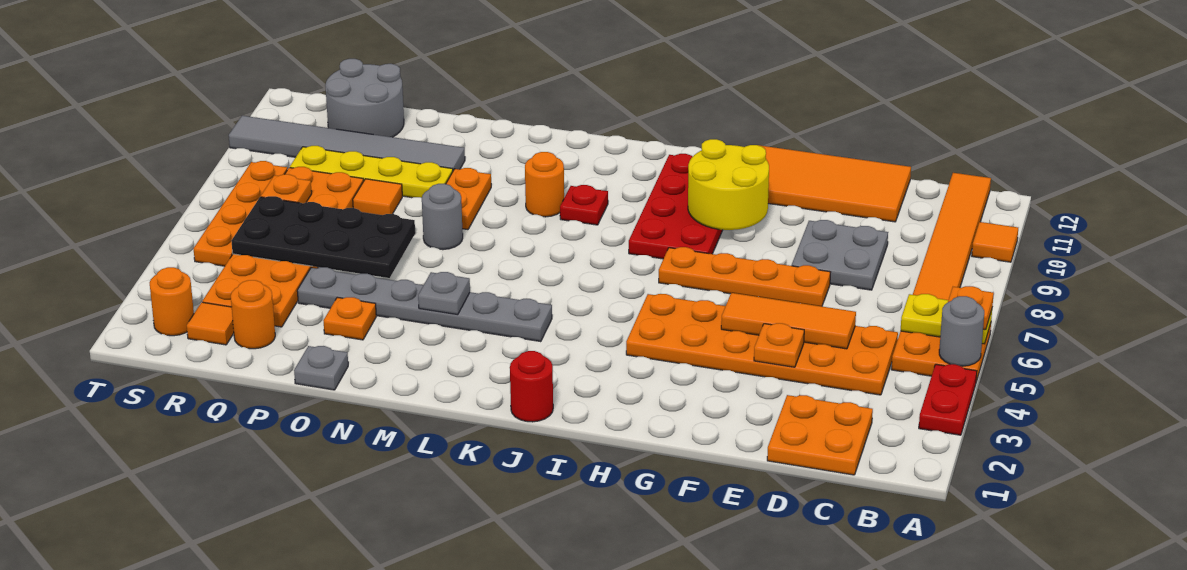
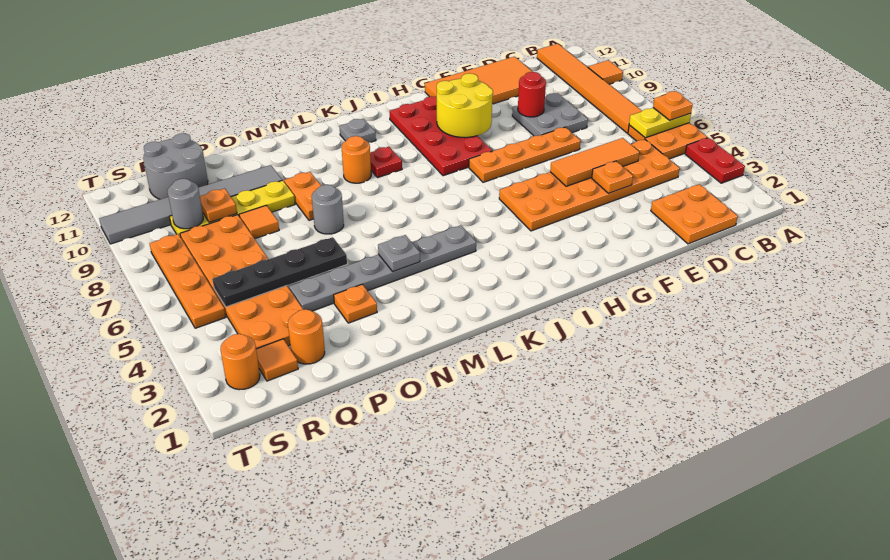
grey 1x1 round brick [939,296,984,366] -> grey 1x1 round brick moved to [168,179,203,229]
red 1x1 round brick [510,351,553,422] -> red 1x1 round brick moved to [518,71,546,117]
grey 1x1 plate [294,346,348,390] -> grey 1x1 plate moved to [339,119,376,143]
black 2x4 plate [231,196,415,278] -> black 1x4 plate [212,237,347,307]
orange 1x1 plate [261,174,312,203] -> orange 1x1 plate moved to [200,188,237,222]

